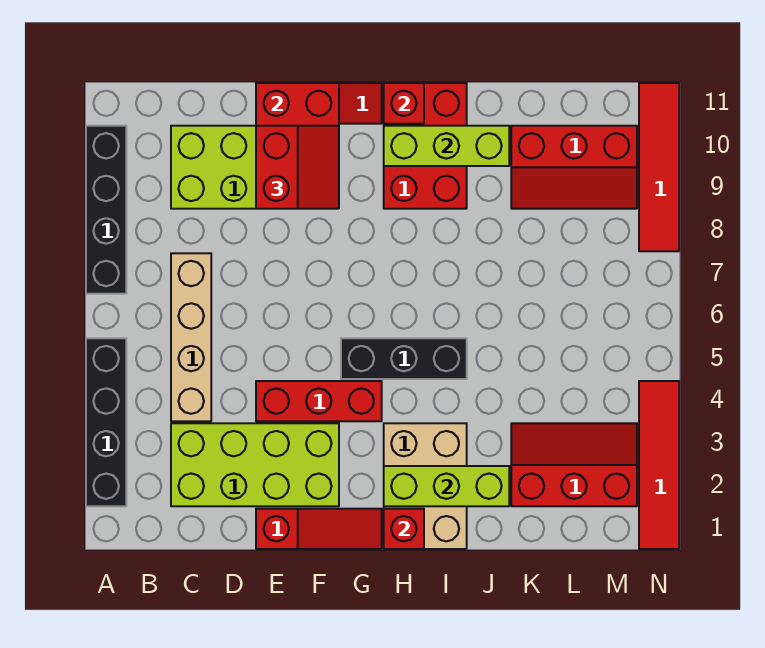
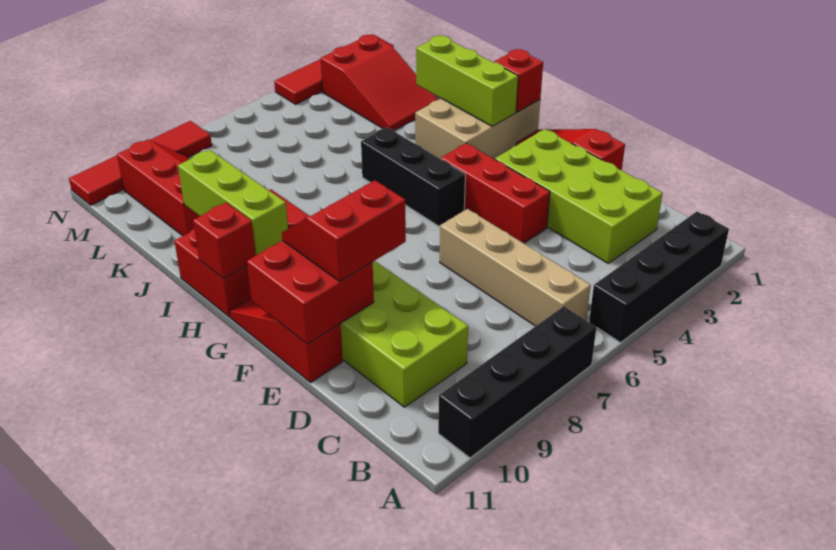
tan 1x4 brick [171,253,211,421] -> tan 1x4 brick turned to [440,209,591,326]
red 2x3 slope [511,423,637,506] -> red 2x3 slope turned to [321,35,438,130]

